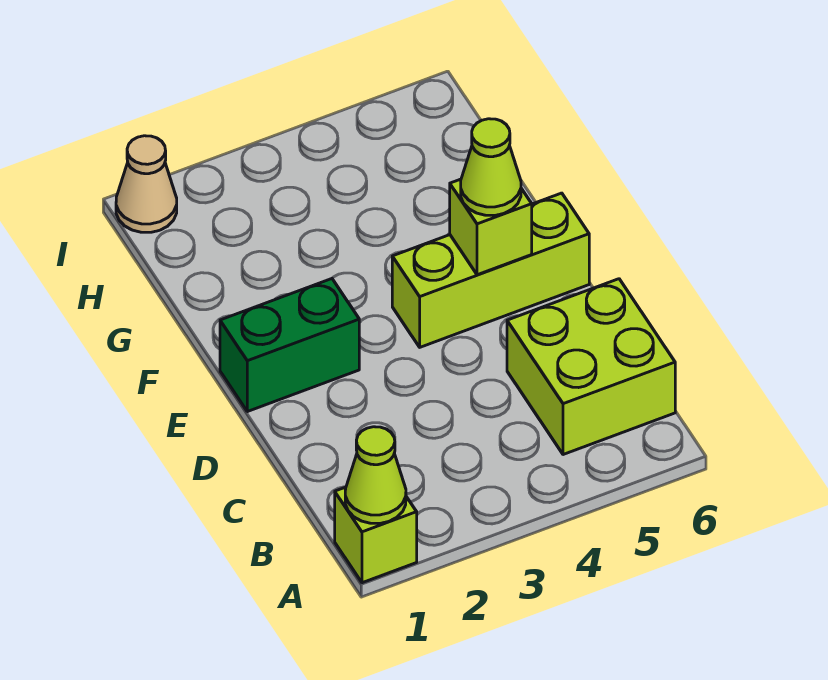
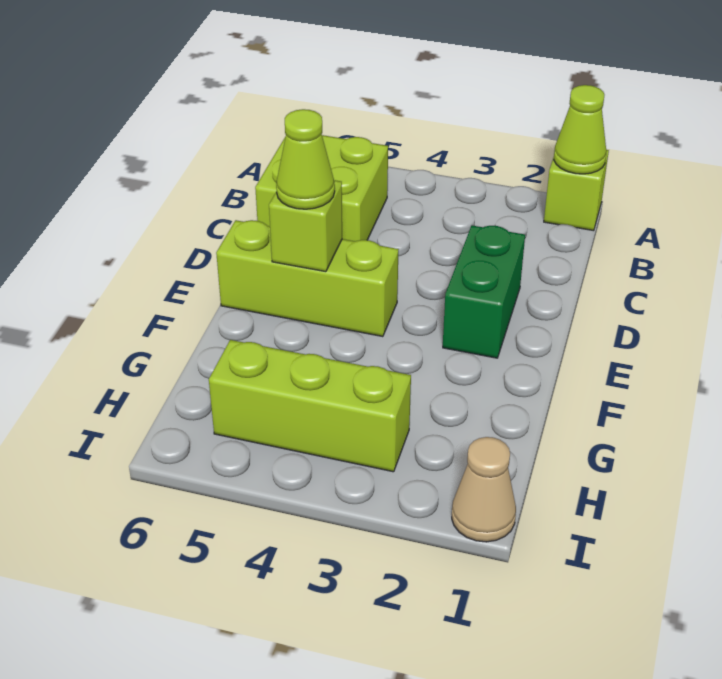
green 1x2 brick [220,279,359,412] -> green 1x2 brick turned to [443,225,525,358]
none -> lime 1x3 brick [209,340,411,472]

